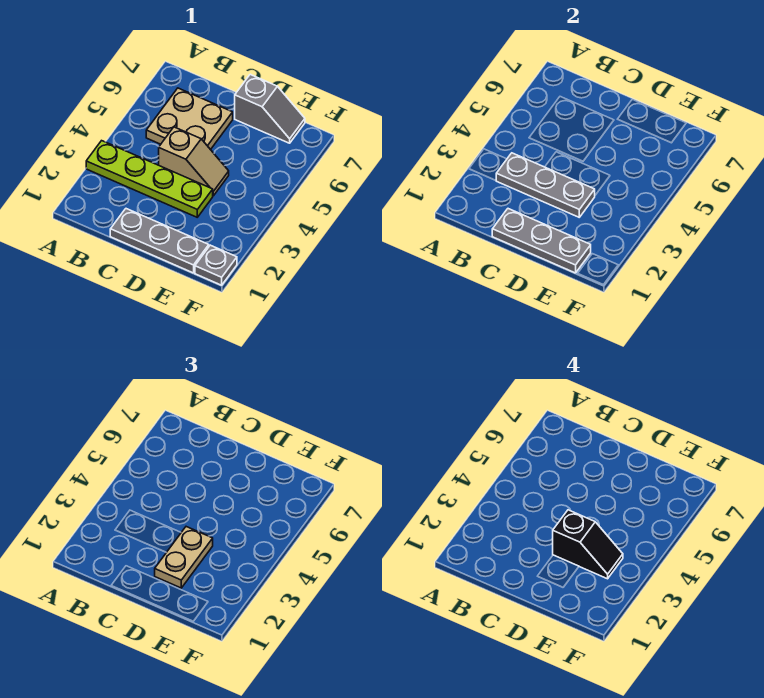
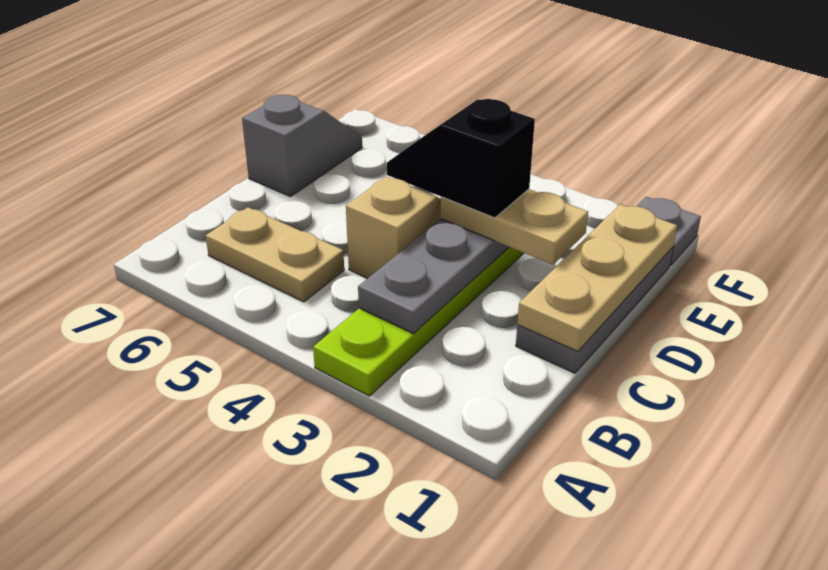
tan 2x2 plate [146,88,233,150] -> tan 1x2 plate [206,207,344,302]
grey 1x3 plate [492,209,591,273] -> tan 1x3 plate [517,204,677,352]
black 1x2 slope [553,510,623,579] -> black 1x2 slope turned to [387,99,535,218]

